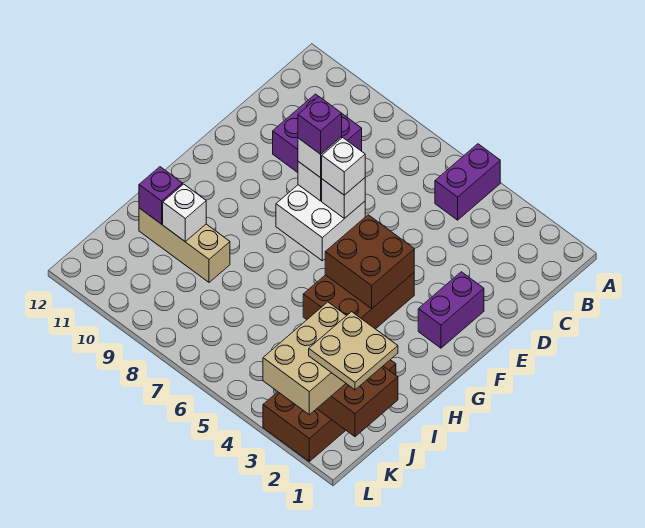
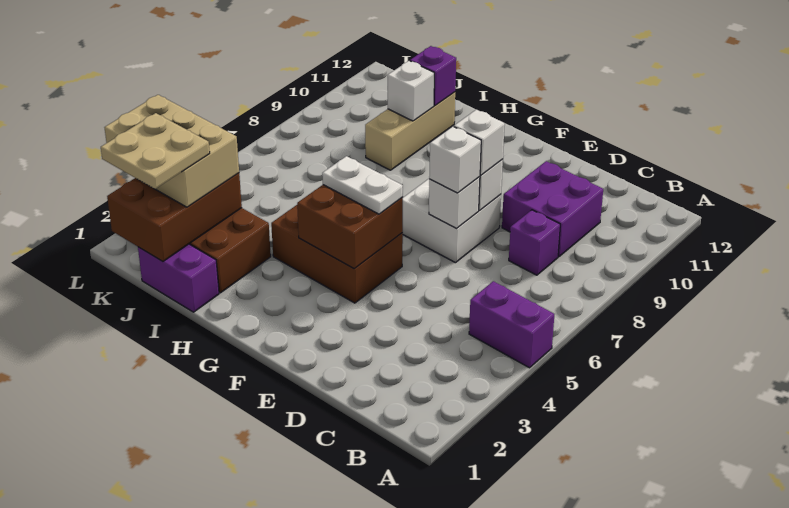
purple 1x2 brick [418,272,484,348] -> purple 1x2 brick moved to [138,244,219,312]
purple 1x1 brick [298,97,342,154] -> purple 1x1 brick moved to [509,210,560,275]
none -> white 1x2 plate [322,156,403,214]

